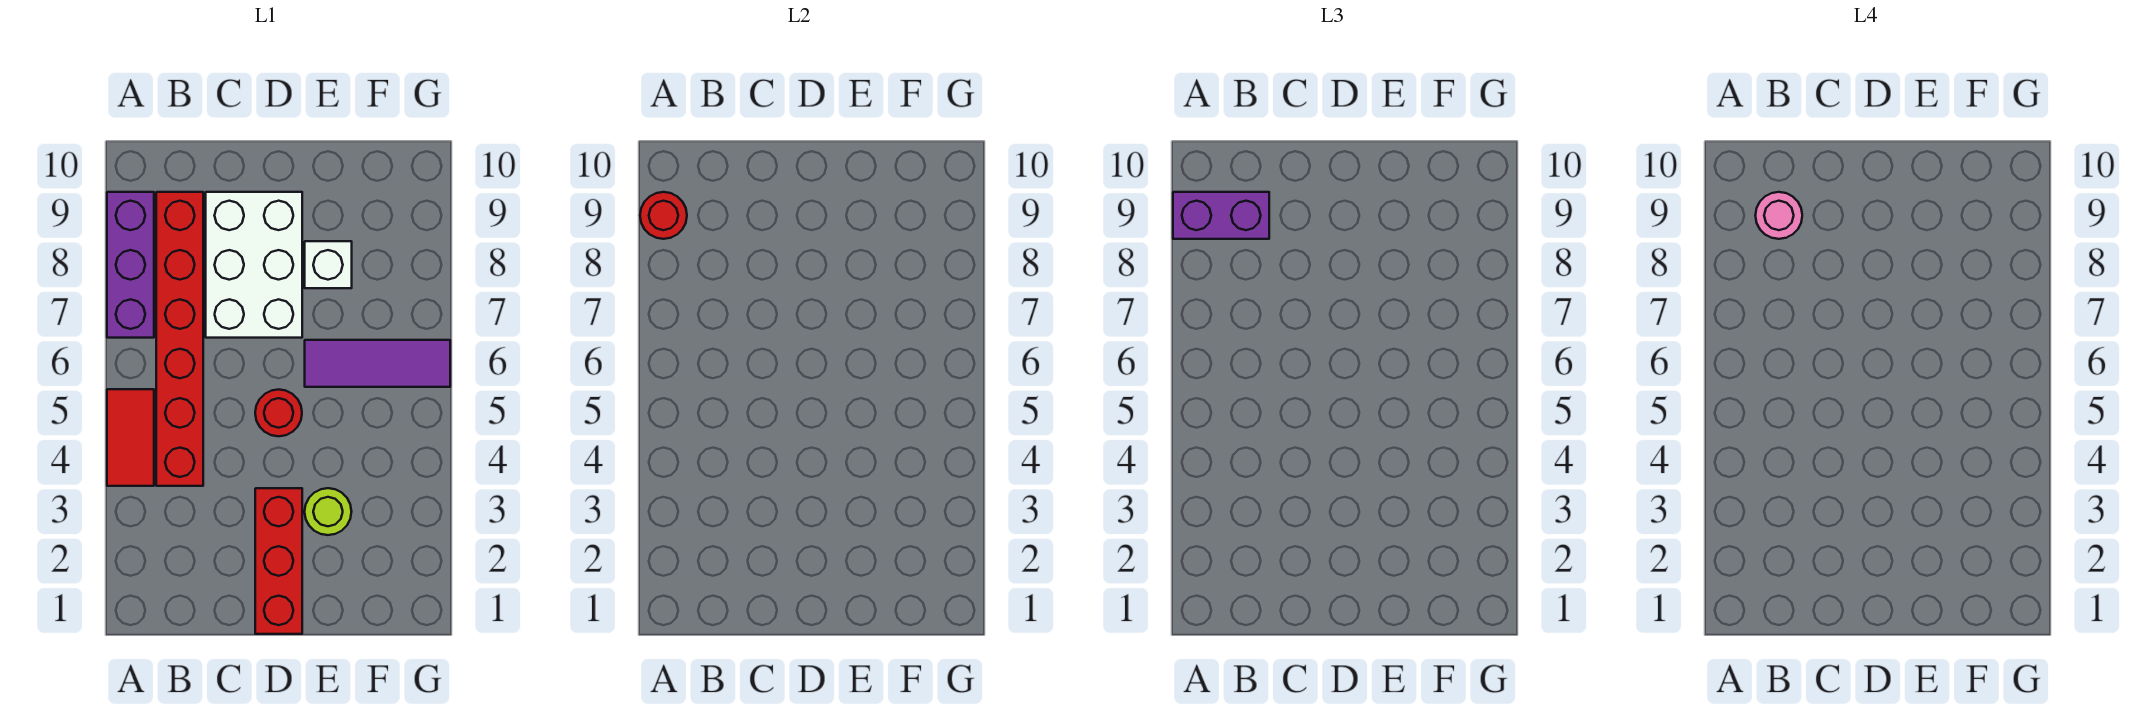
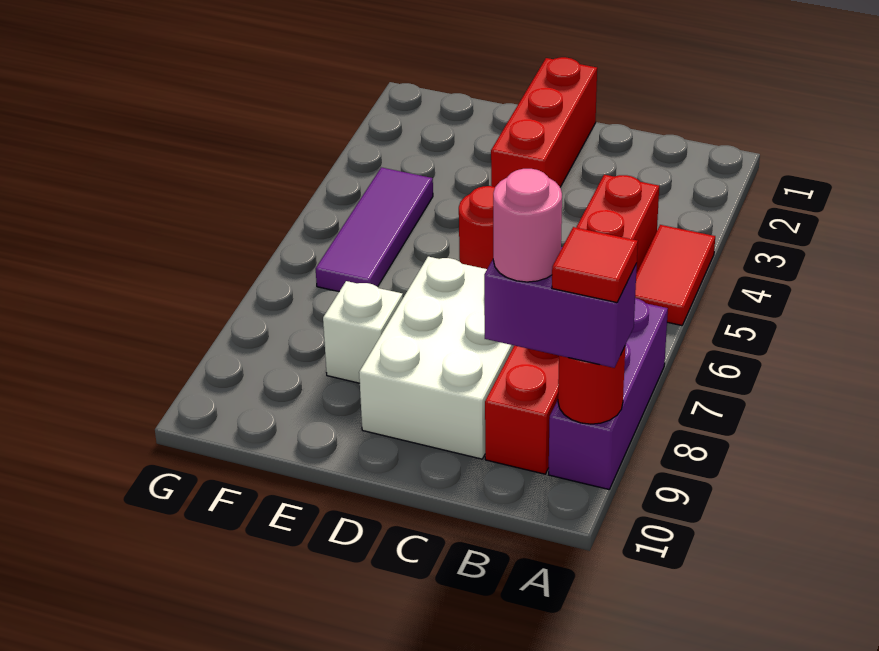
none -> red 1x1 tile [552,227,638,303]
lime 1x1 round brick [305,488,352,535] -> none
purple 1x3 tile [305,340,450,387] -> purple 1x3 tile turned to [316,167,433,292]

